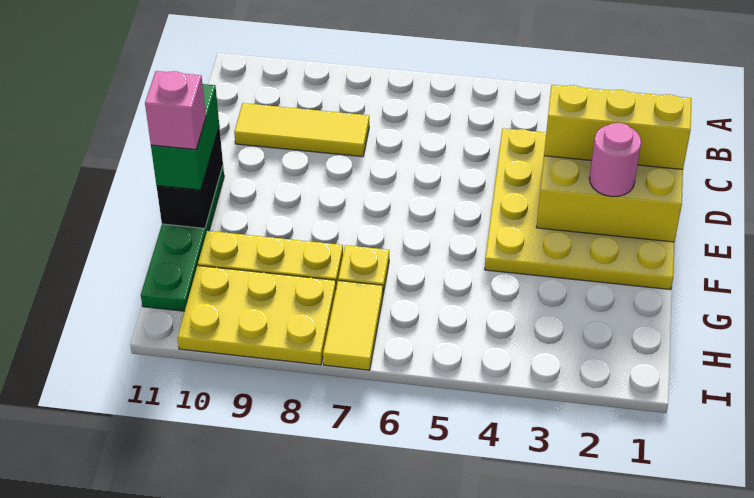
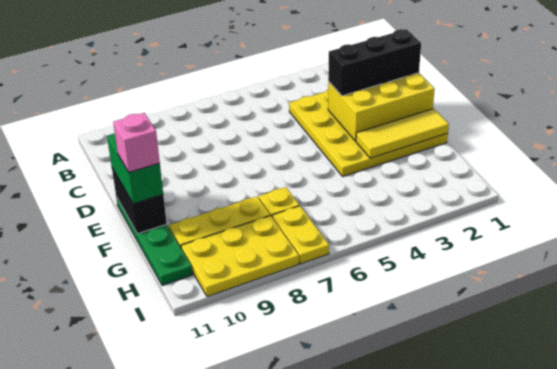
yellow 1x3 tile [234,103,369,157] -> yellow 1x3 tile moved to [356,109,449,158]
yellow 1x3 brick [544,85,692,169] -> black 1x3 brick [328,29,421,96]
pink 1x1 round brick [589,123,641,197] -> none
yellow 1x2 tile [323,281,383,370] -> yellow 1x2 plate [272,206,329,264]

